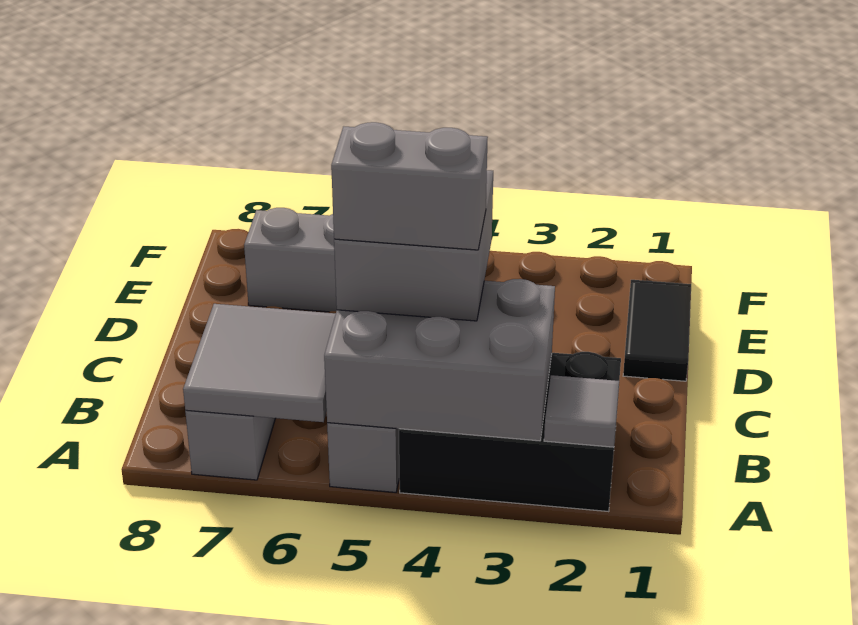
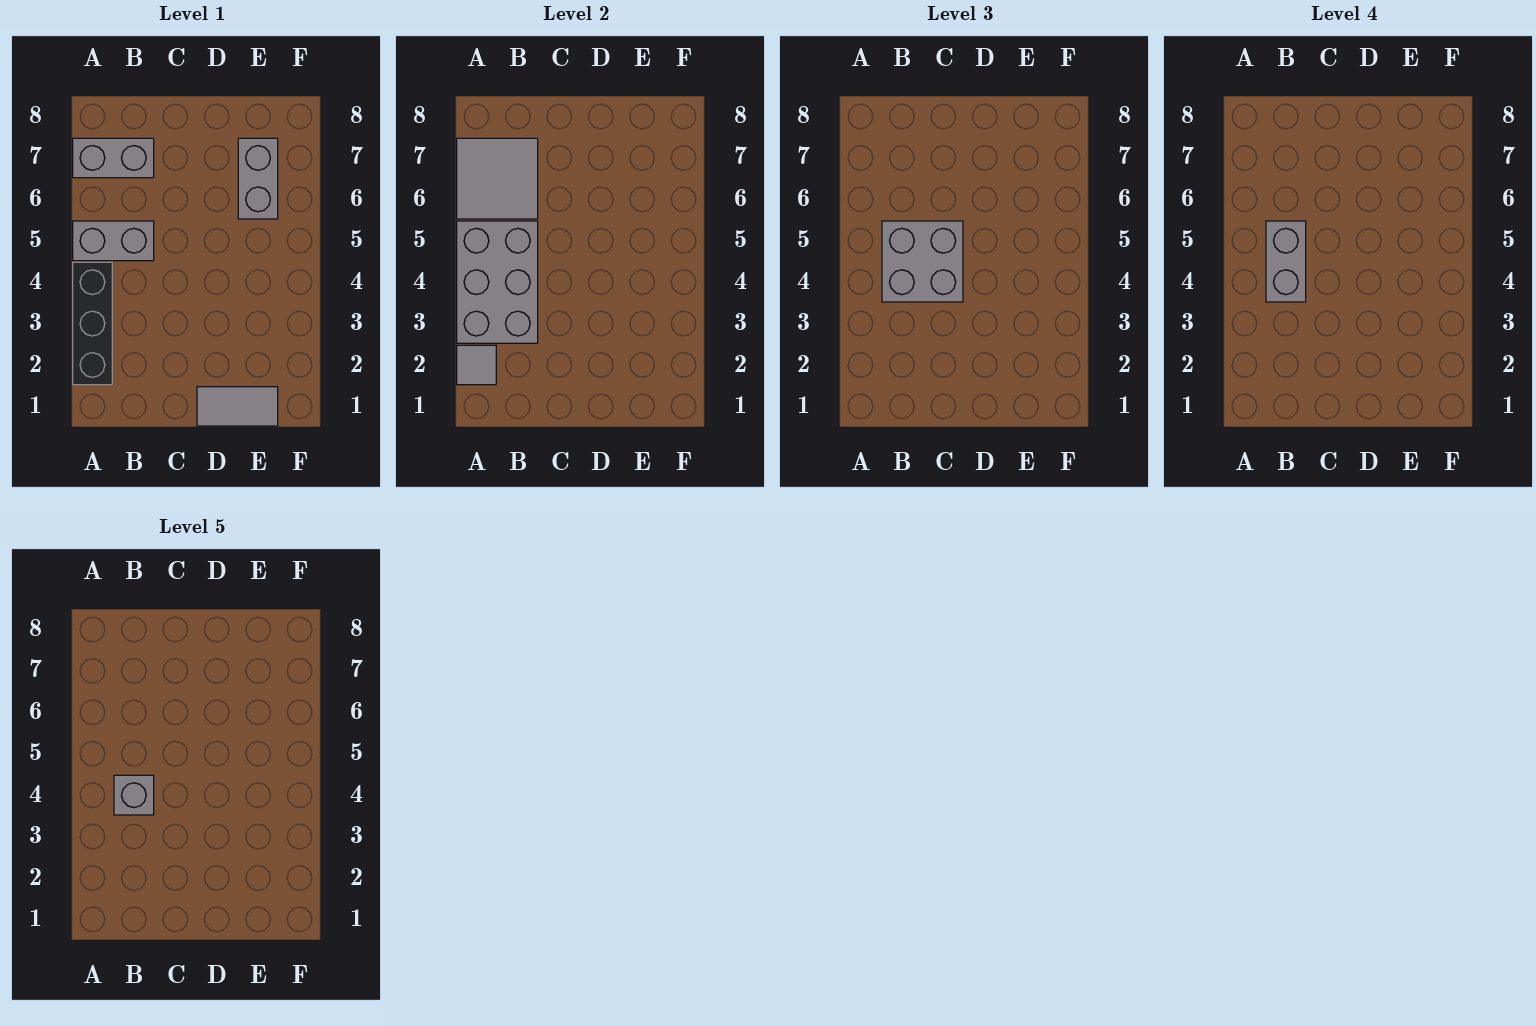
black 2x3 brick [399,352,621,512] -> black 1x3 brick [73,262,112,385]
none -> grey 1x1 brick [114,775,154,815]
black 1x2 tile [623,280,691,381] -> grey 1x2 tile [197,387,278,426]

